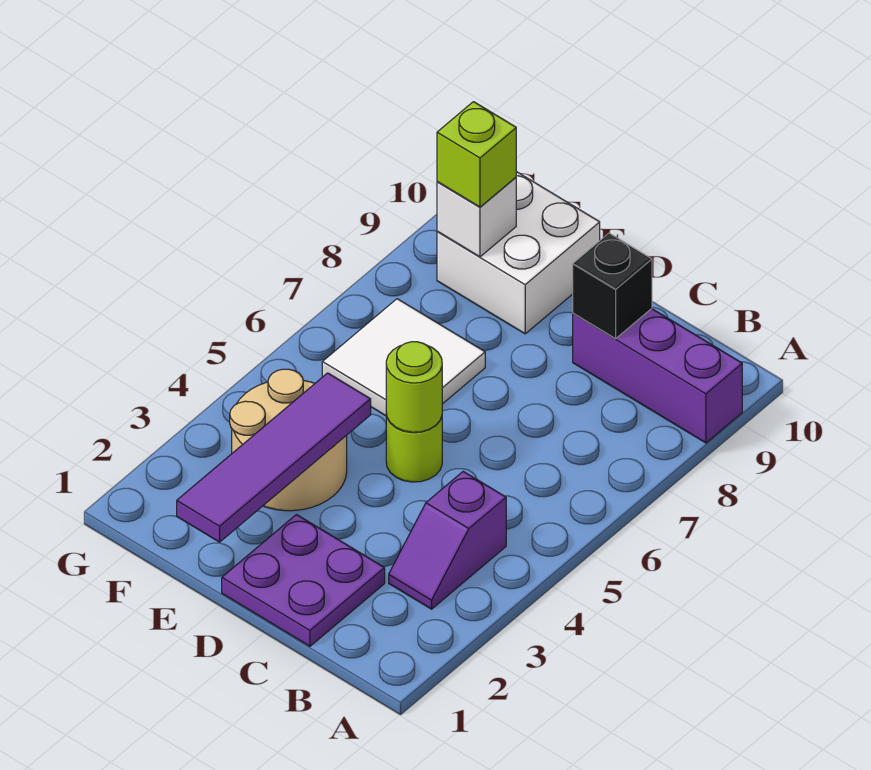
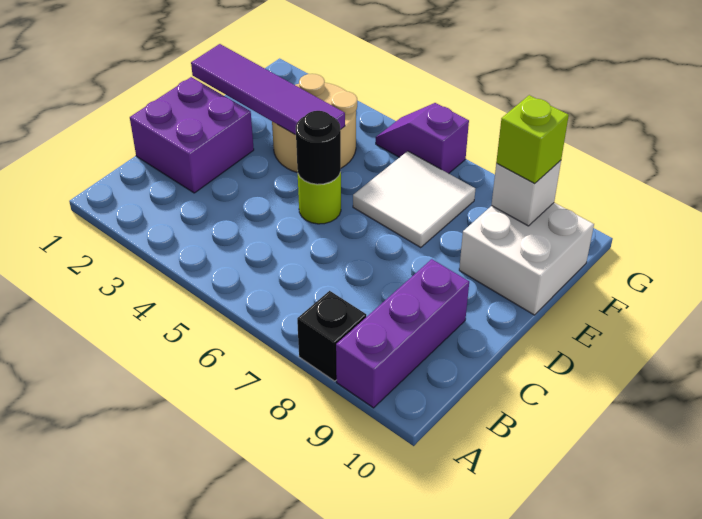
purple 1x2 slope [389,471,506,609] -> purple 1x2 slope moved to [376,103,469,173]
purple 2x2 plate [222,515,385,646] -> purple 2x2 brick [130,77,254,193]
black 1x1 brick [573,233,652,339] -> black 1x1 brick moved to [297,291,366,381]
lime 1x1 round brick [386,342,442,432] -> black 1x1 round brick [296,111,341,184]

